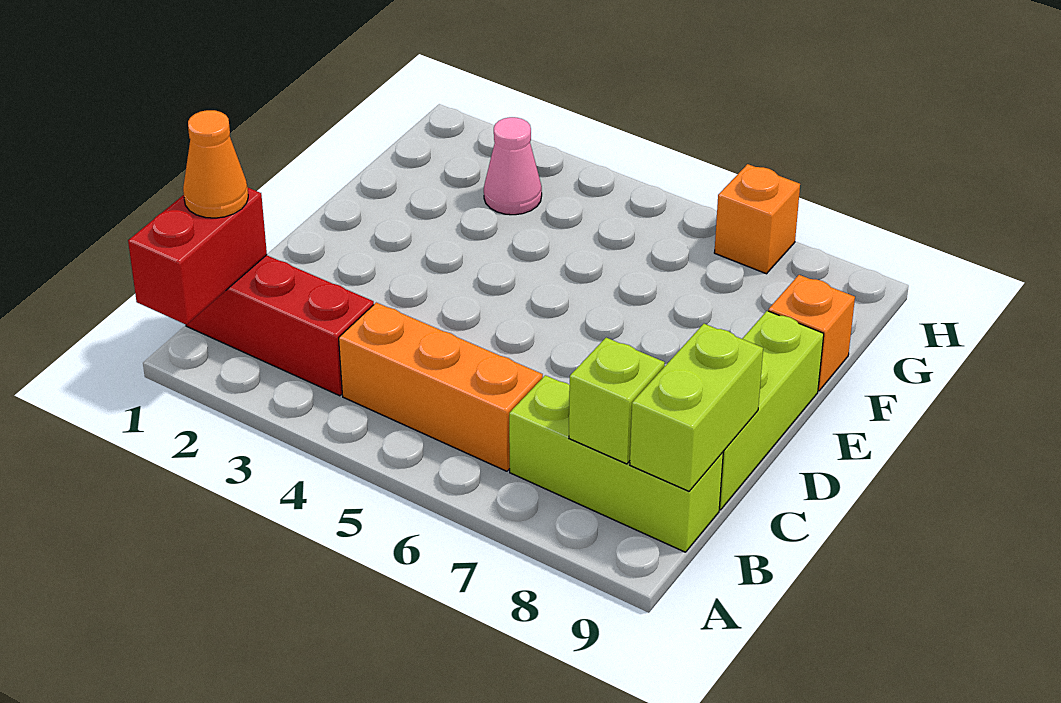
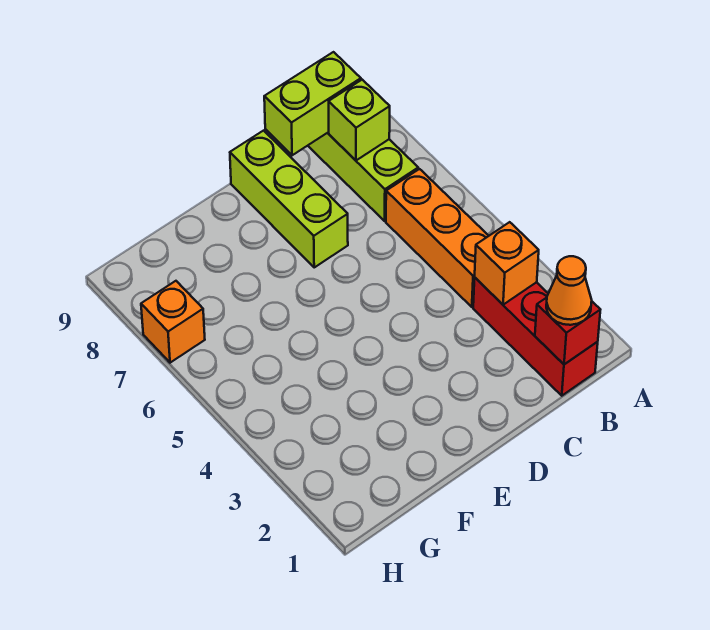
red 1x2 brick [128,187,267,325] -> red 1x1 brick [535,298,600,364]
lime 1x3 brick [719,311,824,510] -> lime 1x3 brick turned to [230,131,348,267]
orange 1x1 brick [768,275,855,391] -> orange 1x1 brick moved to [475,222,539,305]
pink 1x1 cone [484,117,542,215] -> none

